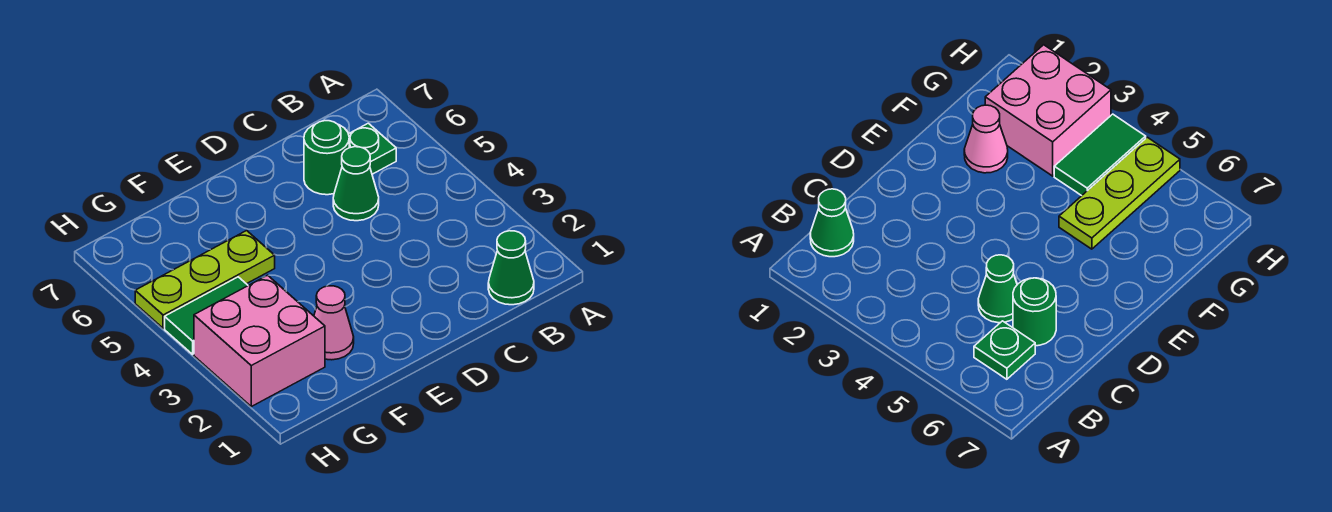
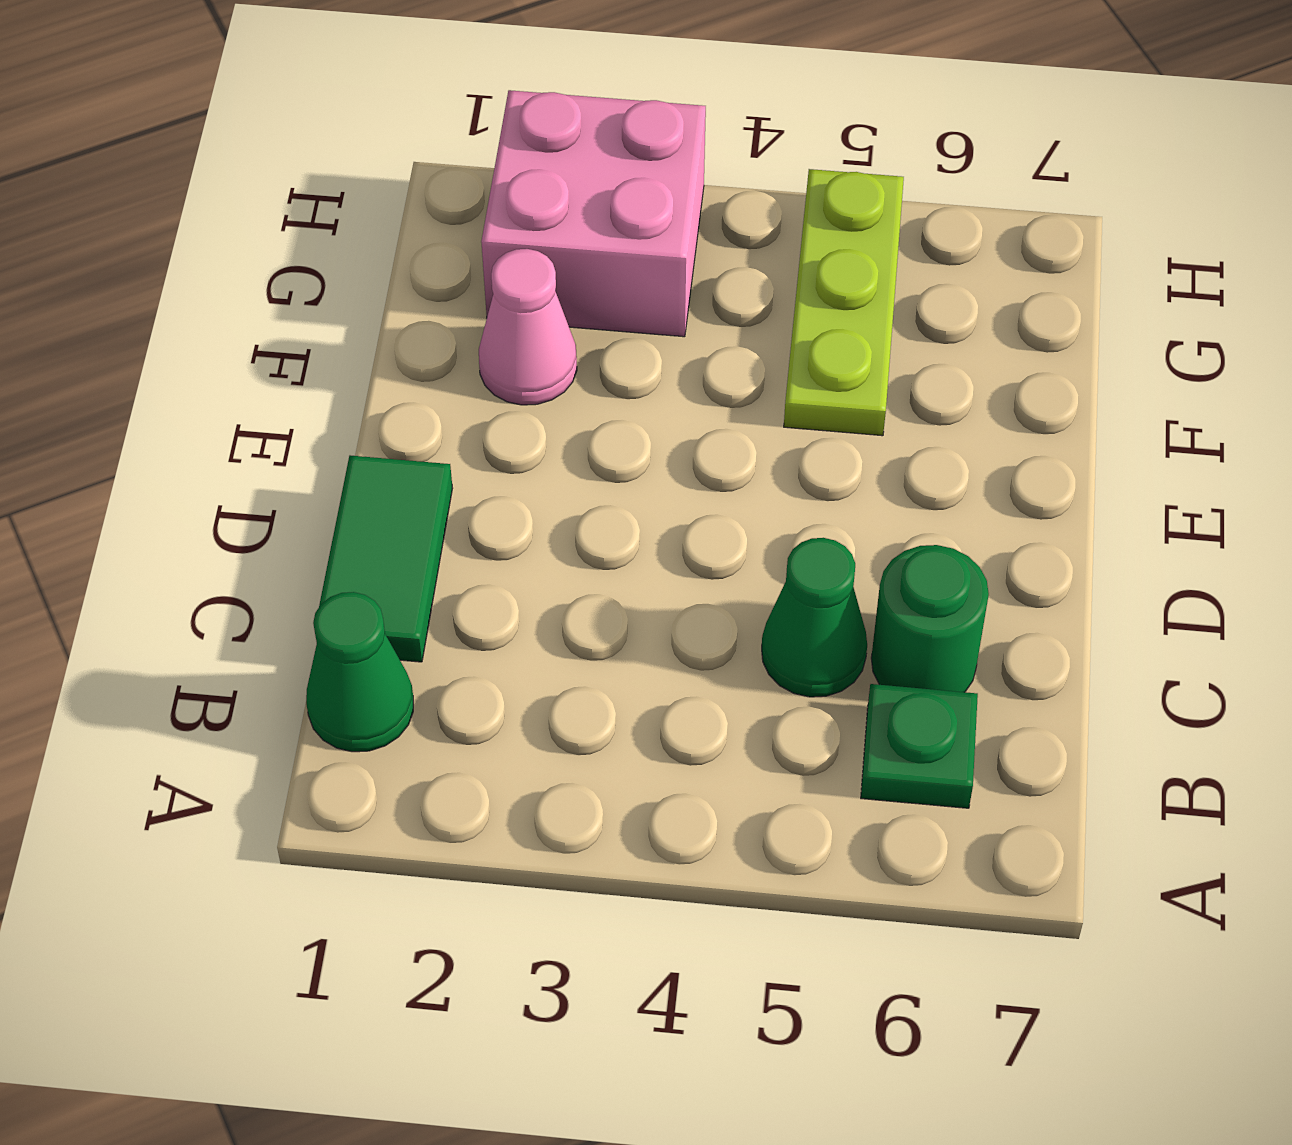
green 1x2 tile [165,277,248,354] -> green 1x2 tile moved to [319,455,453,662]

